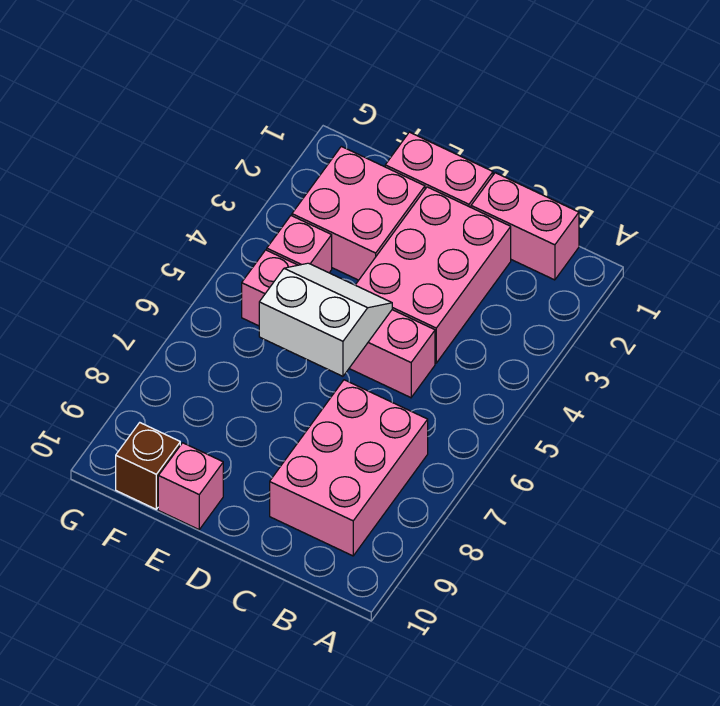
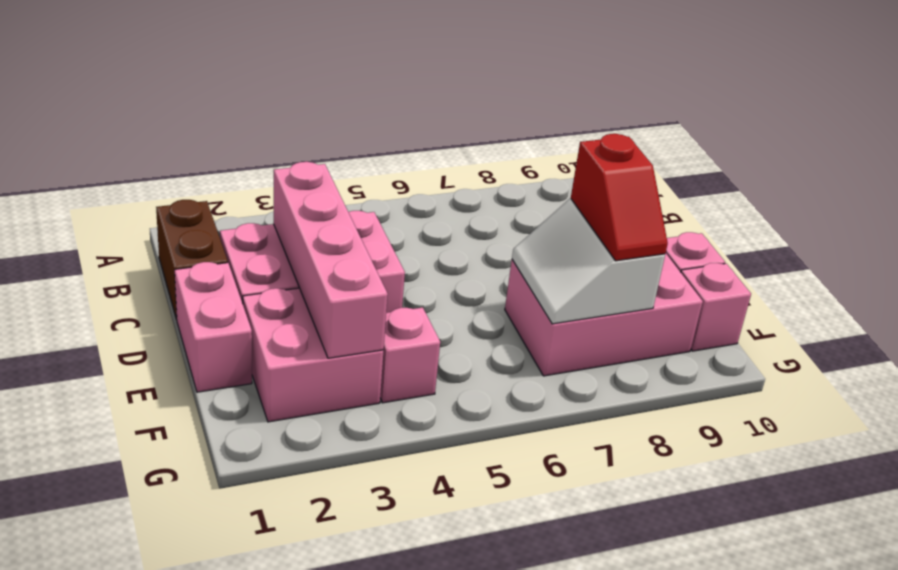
pink 1x2 brick [471,173,579,280] -> brown 1x2 brick [156,200,228,319]
pink 2x3 brick [270,380,428,556] -> pink 2x3 brick moved to [505,253,703,376]
pink 1x4 brick [242,250,435,398] -> pink 1x4 brick moved to [273,162,388,358]
white 2x2 slope [259,263,392,376] -> white 2x2 slope moved to [512,199,665,324]
none -> red 1x2 slope [571,134,668,261]
brown 1x1 brick [116,423,180,509] -> pink 1x1 brick [681,263,751,351]

